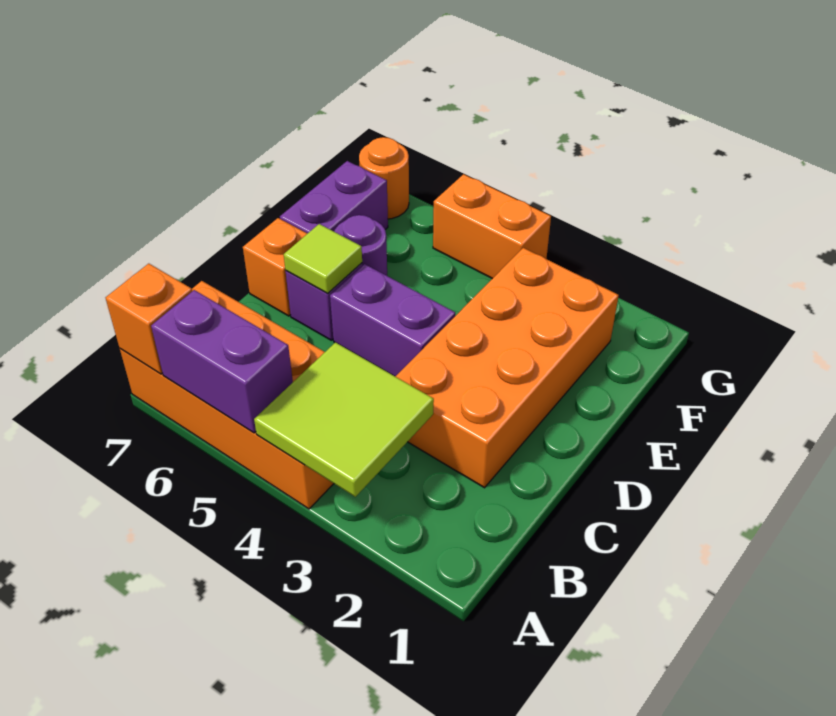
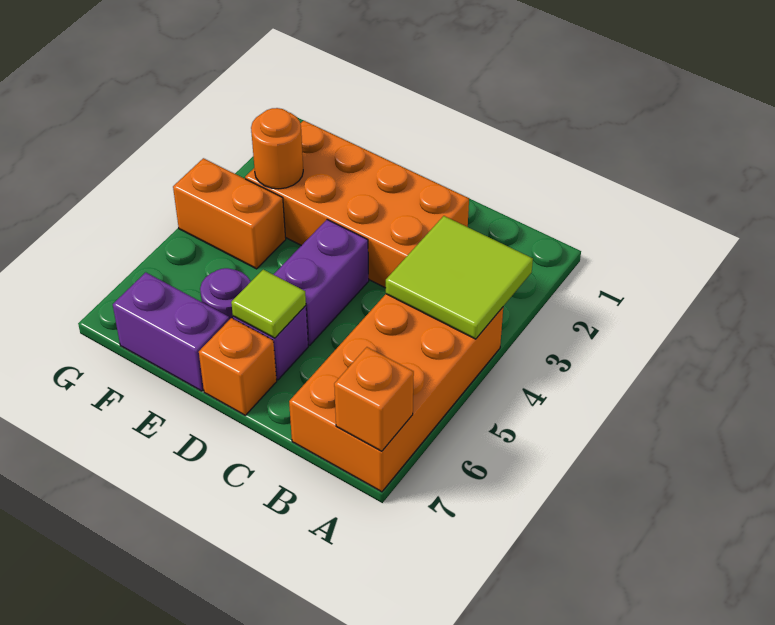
purple 1x2 brick [151,290,293,433] -> none
orange 1x2 brick [433,174,551,279] -> orange 1x2 brick turned to [173,158,286,269]
orange 1x1 round brick [359,137,409,219] -> orange 1x1 round brick moved to [251,108,303,189]

